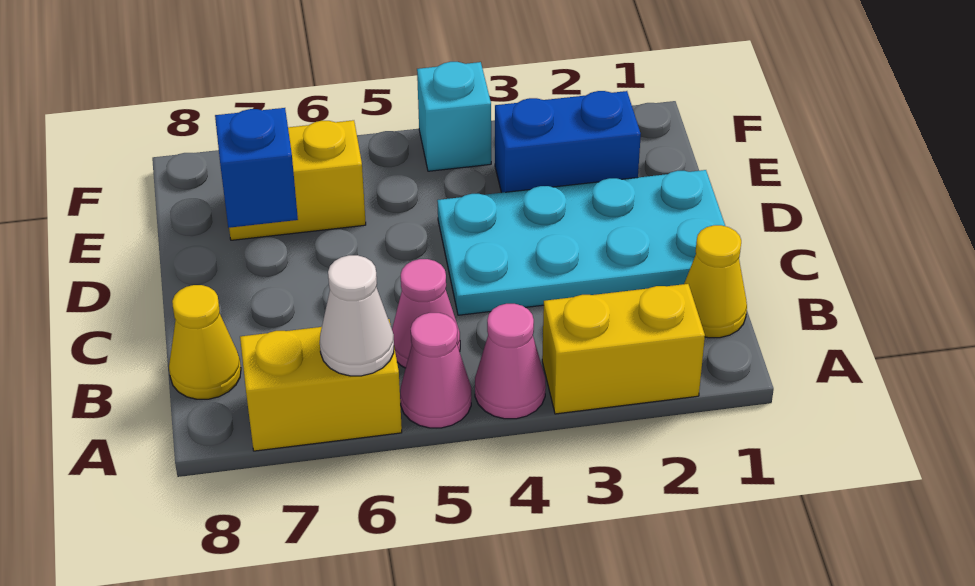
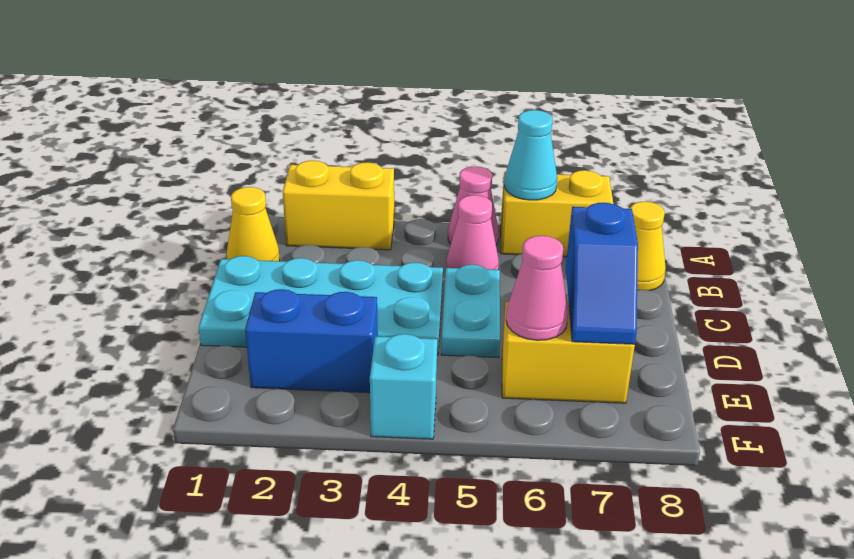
pink 1x1 cone [475,304,546,419] -> pink 1x1 cone moved to [506,236,568,340]
white 1x1 cone [320,255,394,376] -> cyan 1x1 cone [504,110,557,200]
none -> cyan 1x2 plate [441,265,500,358]

